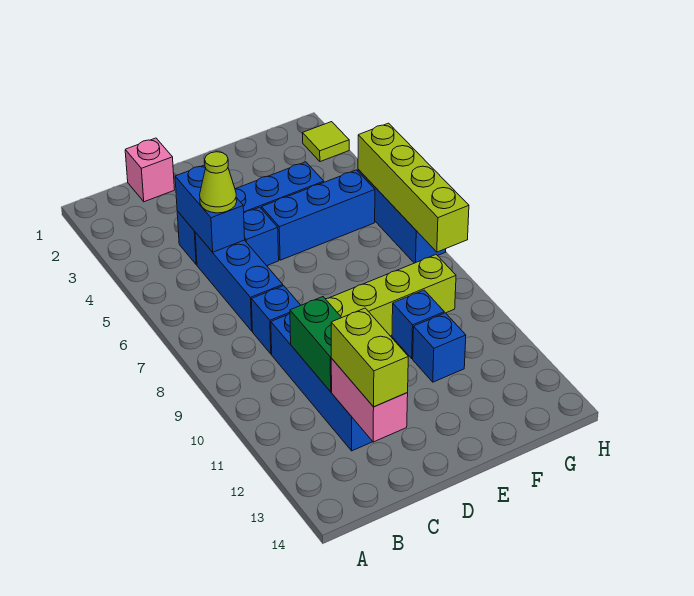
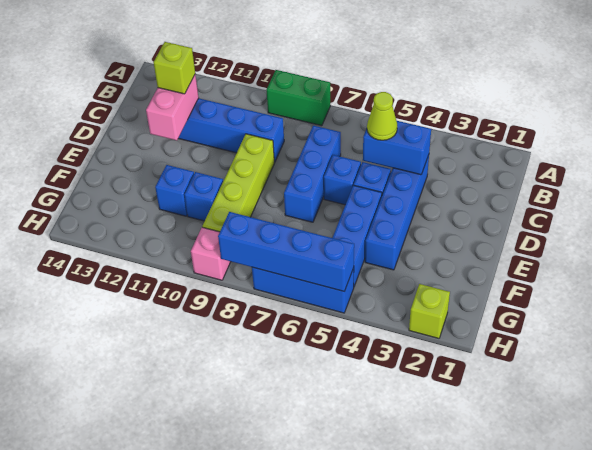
pink 1x1 brick [125,138,175,202] -> pink 1x1 brick moved to [191,227,231,280]
blue 1x3 brick [195,232,283,331] -> blue 1x3 brick turned to [284,126,341,222]
blue 1x1 brick [251,286,301,354] -> blue 1x1 brick moved to [324,155,361,205]
green 1x2 brick [290,297,342,392] -> green 1x2 brick moved to [267,70,330,126]
pink 1x2 brick [331,358,408,442] -> pink 1x2 brick turned to [146,74,199,140]
lime 1x2 brick [331,308,408,407] -> lime 1x1 brick [153,42,195,94]
lime 1x1 tile [302,122,349,162] -> lime 1x1 brick [409,284,450,338]
lime 1x4 brick [358,123,469,252] -> blue 1x4 brick [218,212,354,291]

